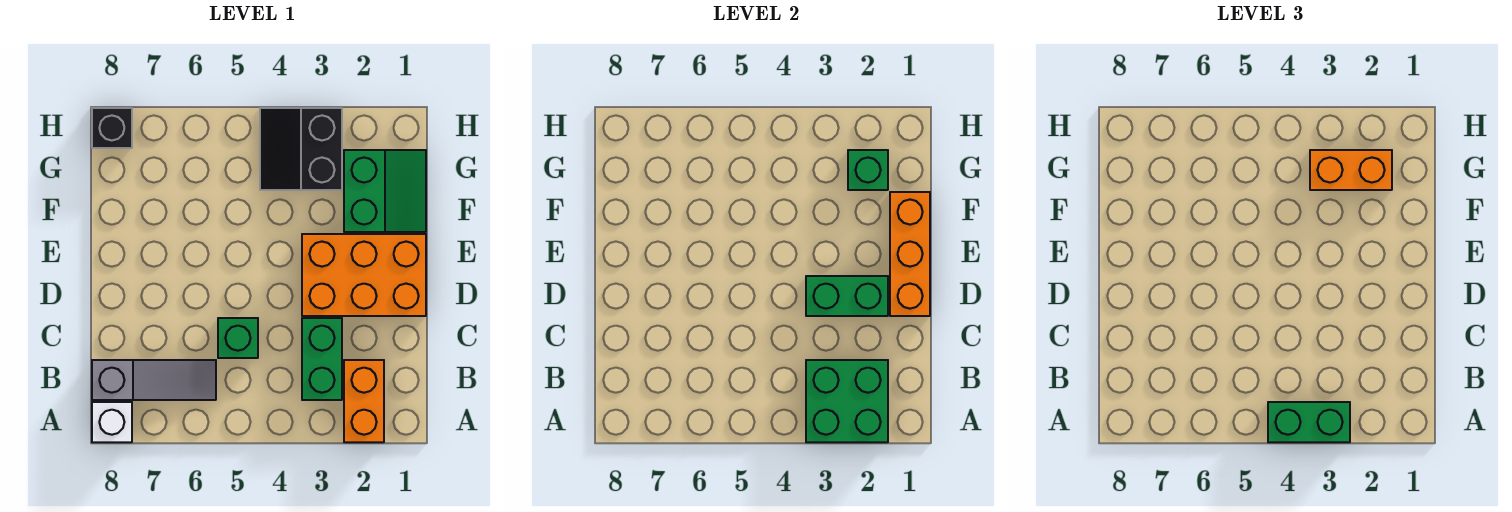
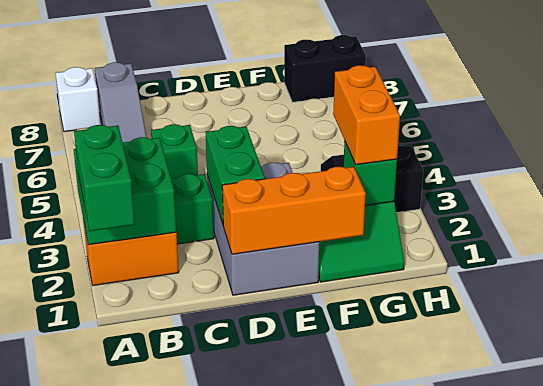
green 1x2 brick [1268,402,1350,442] -> green 1x2 brick moved to [74,125,135,231]
orange 2x3 brick [302,234,426,316] -> grey 2x3 brick [207,162,319,295]
black 1x1 brick [92,108,132,148] -> black 1x2 brick [284,35,366,102]

